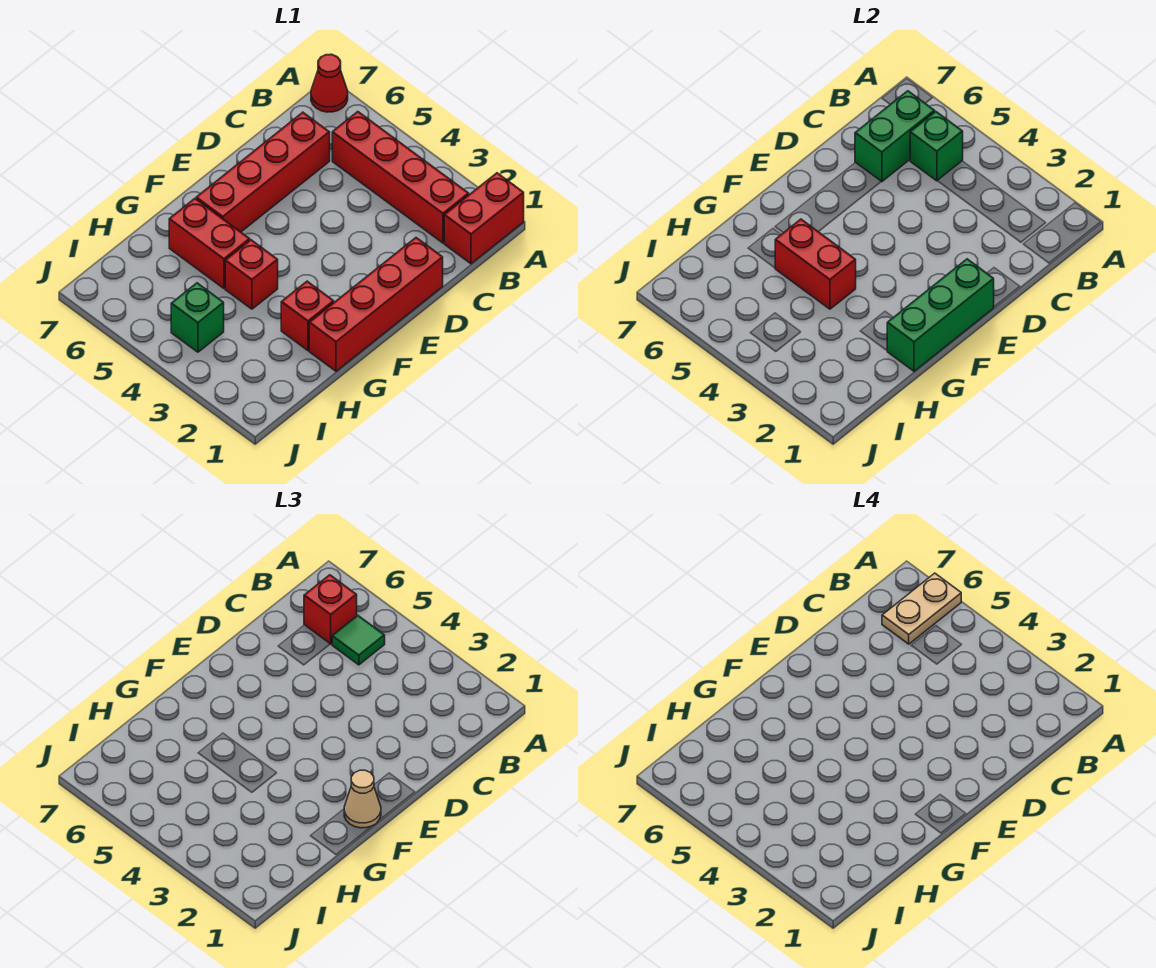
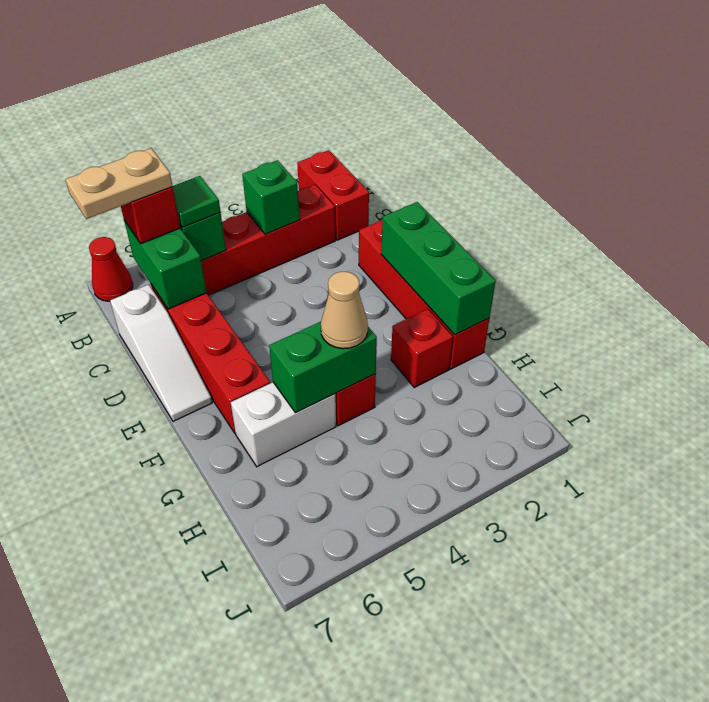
tan 1x2 plate [882,573,961,644] -> tan 1x2 plate turned to [65,148,173,219]
none -> white 1x3 slope [110,284,212,421]
tan 1x1 cone [344,770,381,828] -> tan 1x1 cone moved to [321,272,368,349]
red 1x2 brick [775,219,856,309] -> green 1x2 brick [269,322,377,413]
red 1x2 brick [169,199,250,288] -> white 1x2 brick [231,382,336,467]
green 1x1 brick [171,283,224,352] -> green 1x1 brick moved to [242,160,300,234]

